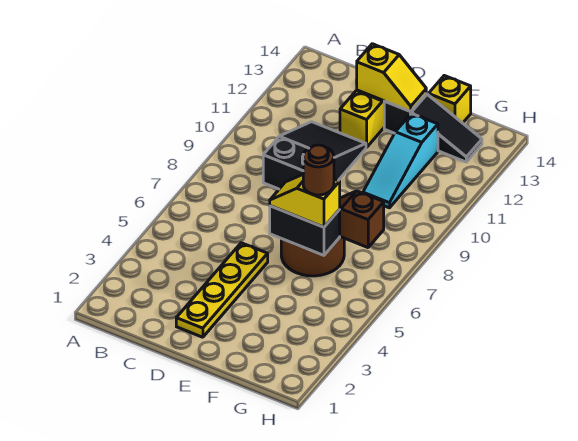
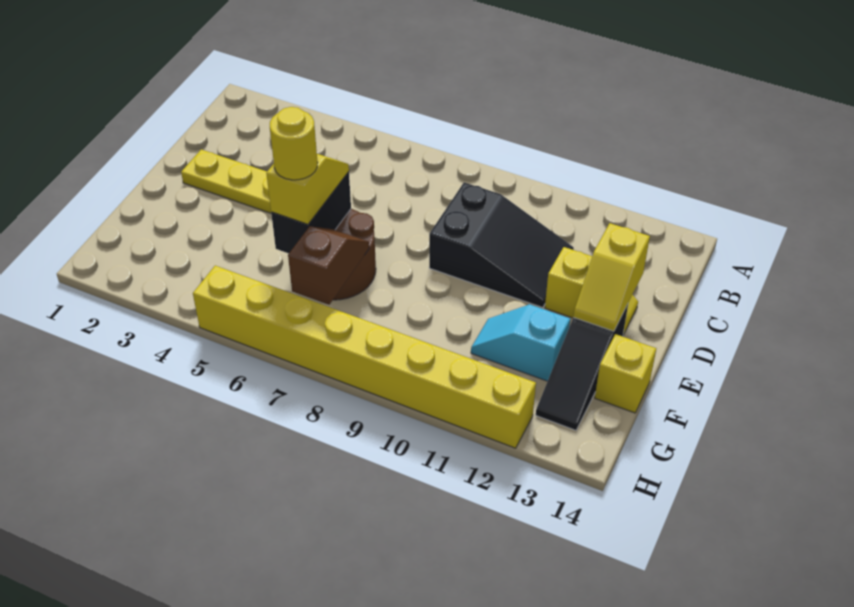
brown 1x1 round brick [303,145,334,195] -> yellow 1x1 round brick [270,107,318,180]
cyan 1x3 slope [363,114,438,208] -> cyan 1x2 slope [471,304,570,381]
none -> yellow 1x8 brick [193,266,536,448]

